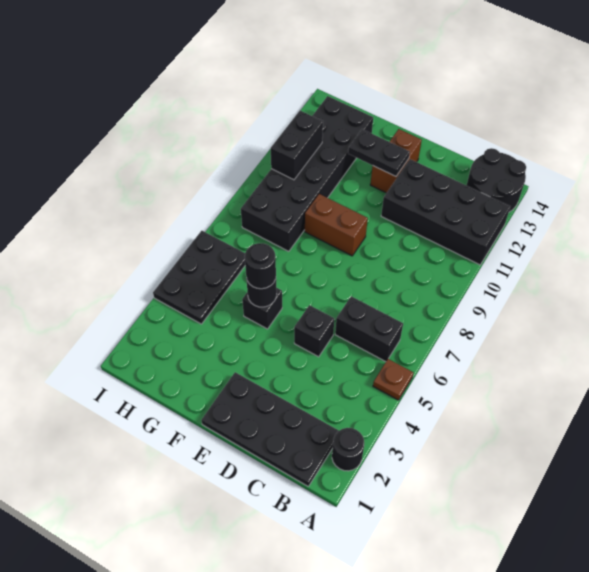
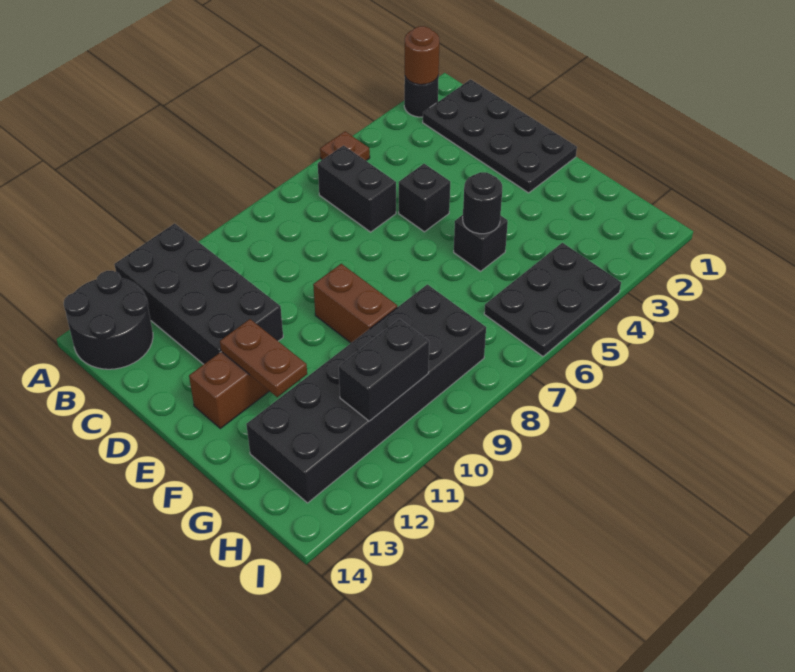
none -> brown 1x1 round brick [405,26,439,85]
black 1x2 plate [348,129,410,176] -> brown 1x2 plate [220,319,307,397]
black 1x1 round brick [245,243,276,289] -> none

